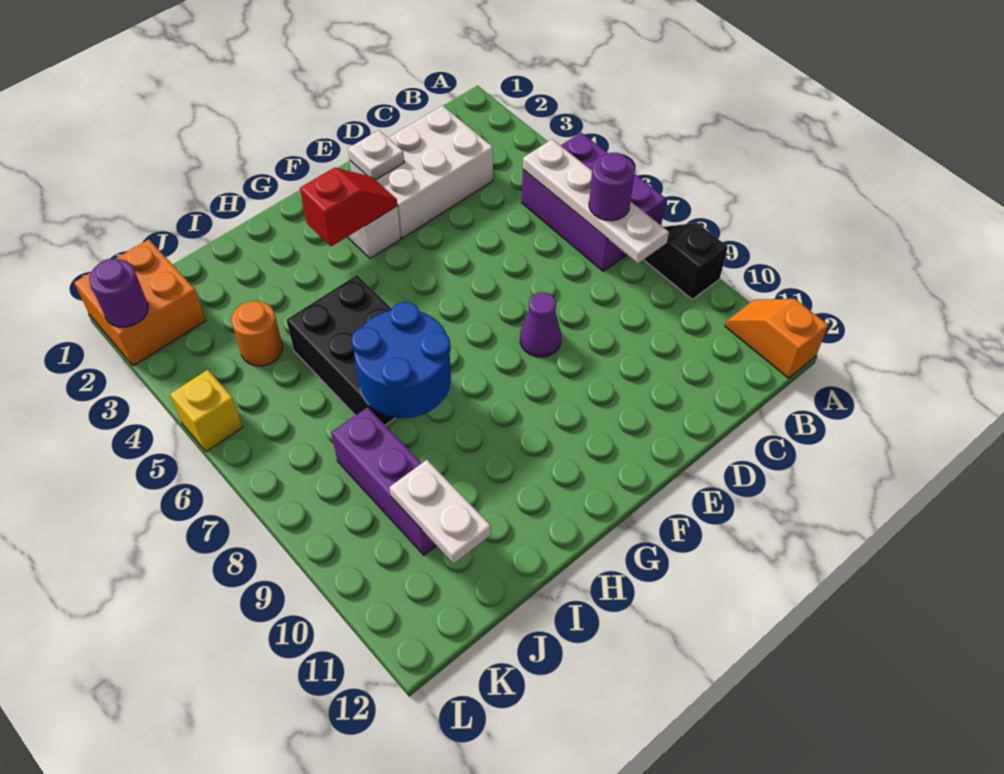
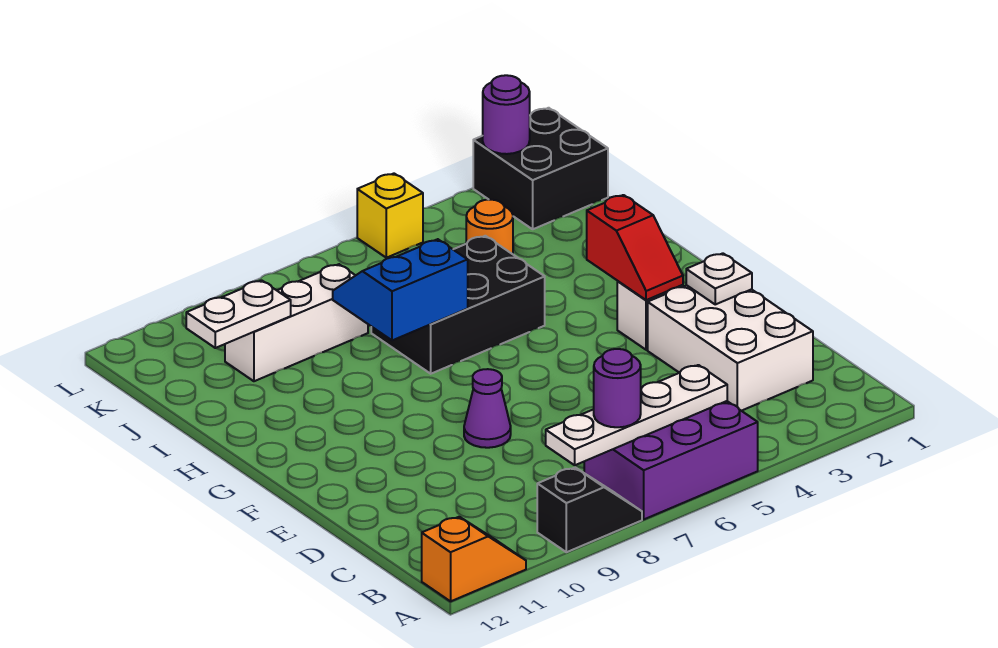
blue 2x2 round brick [352,302,451,418] -> blue 2x2 slope [333,239,468,340]
purple 1x3 brick [331,407,436,555] -> white 1x3 brick [225,264,368,381]
orange 2x2 brick [74,239,206,366] -> black 2x2 brick [473,108,608,229]

